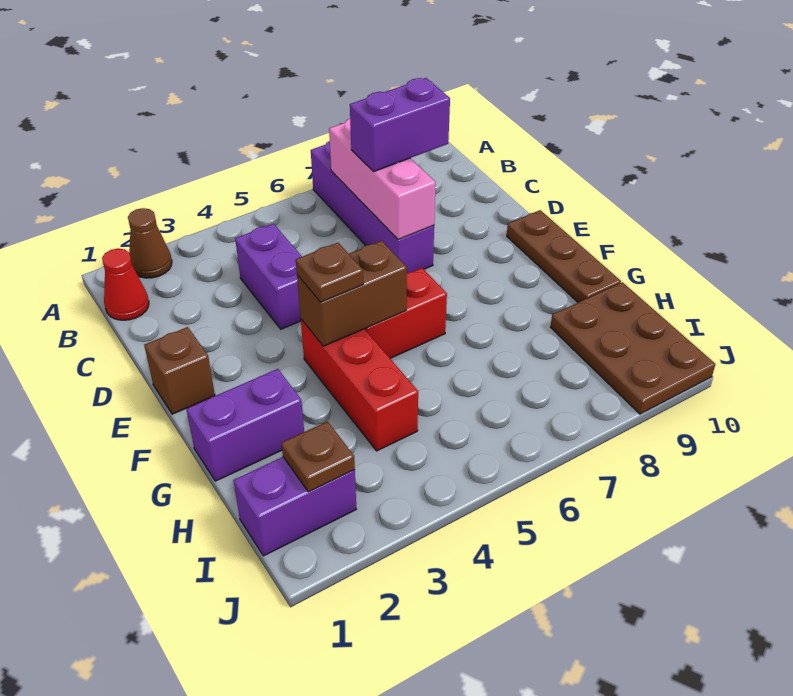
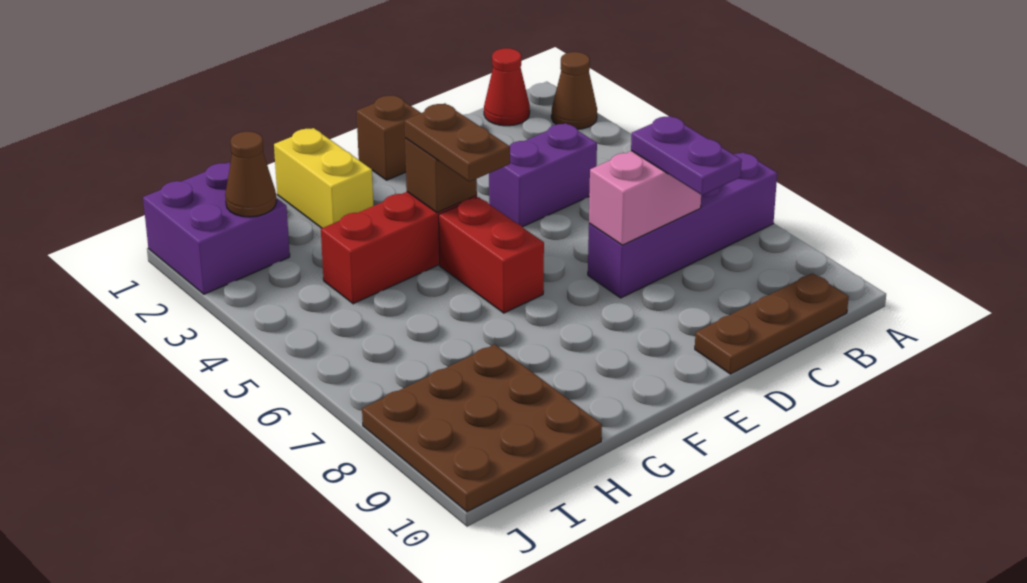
pink 1x3 brick [329,119,436,239] -> pink 1x2 brick [589,151,701,245]
purple 1x2 brick [350,78,450,171] -> purple 1x2 plate [631,116,742,195]
brown 1x3 plate [507,210,621,302] -> brown 1x3 plate moved to [695,273,849,374]
brown 1x2 brick [297,241,407,346] -> brown 1x1 brick [405,138,477,213]
brown 1x1 plate [296,243,363,302] -> brown 1x2 plate [404,103,510,182]
purple 1x2 brick [186,369,304,481] -> yellow 1x2 brick [274,128,373,228]
brown 2x3 plate [551,282,715,414] -> brown 3x3 plate [362,344,602,512]
purple 1x2 brick [233,457,356,556] -> purple 2x2 brick [143,162,290,294]
brown 1x1 plate [281,421,355,492] -> brown 1x1 cone [225,132,277,217]

